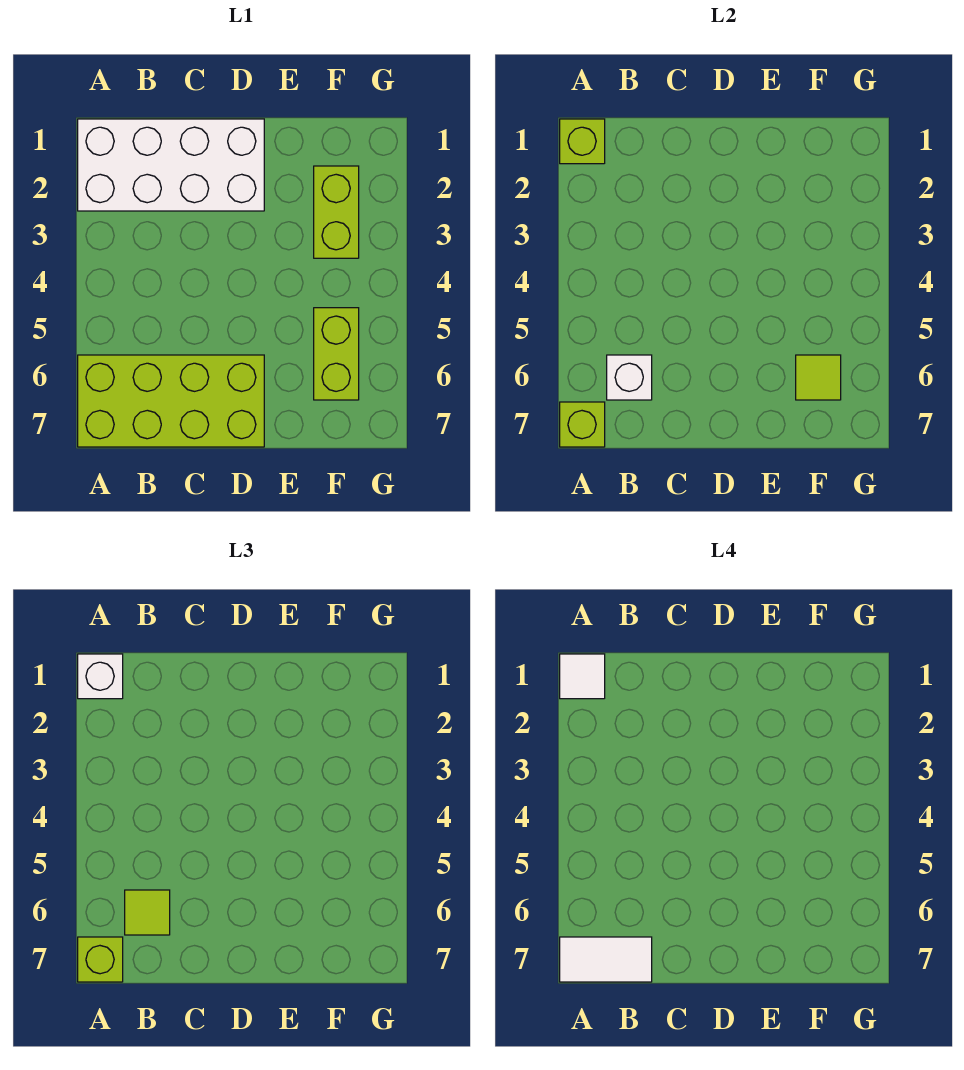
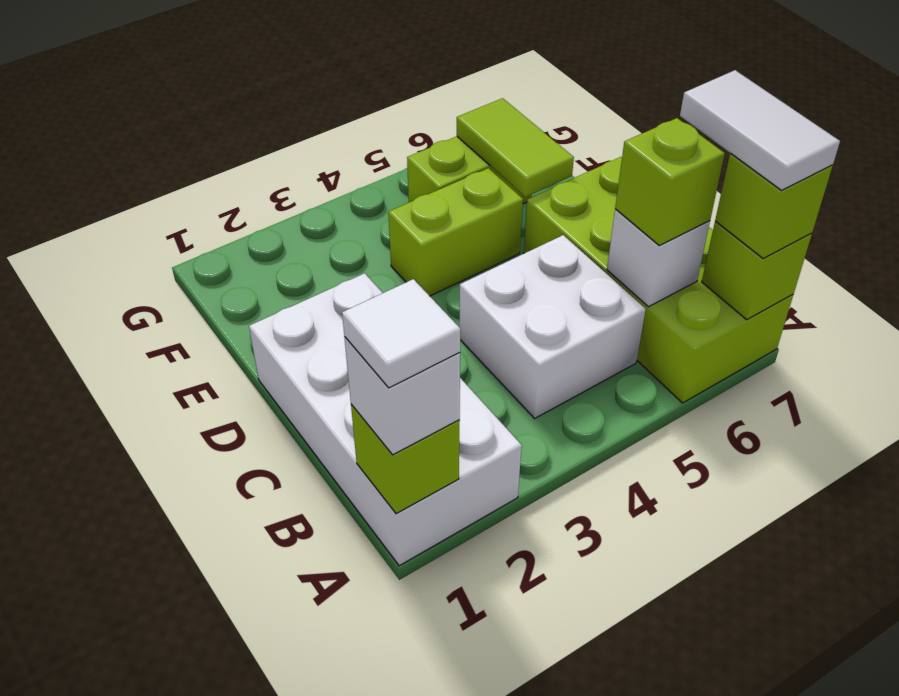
none -> white 2x2 brick [459,235,646,418]
lime 1x1 tile [125,890,170,935] -> lime 1x1 brick [615,118,725,246]
lime 1x2 brick [314,166,359,258] -> lime 1x2 brick moved to [388,168,523,296]
lime 1x1 tile [796,355,841,400] -> lime 1x2 tile [457,98,574,197]

